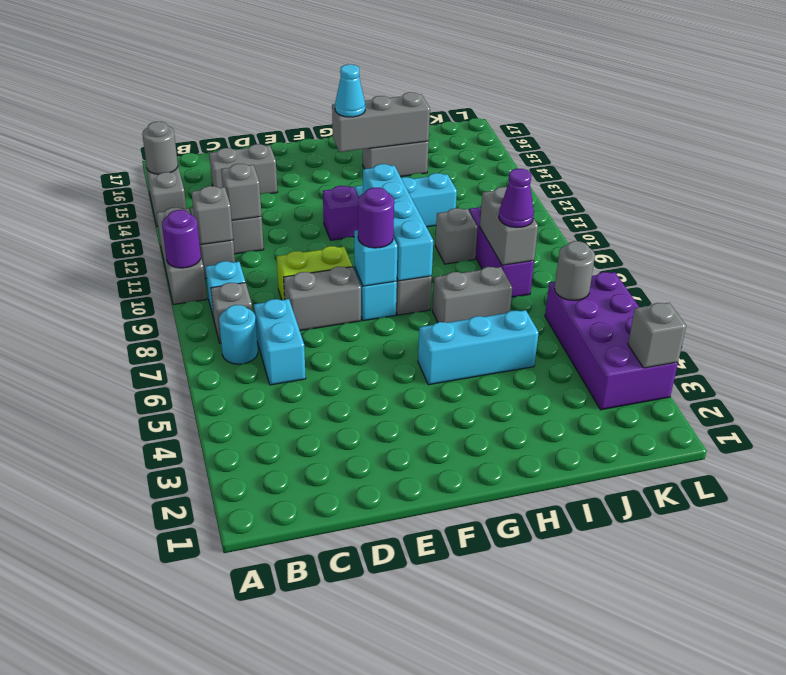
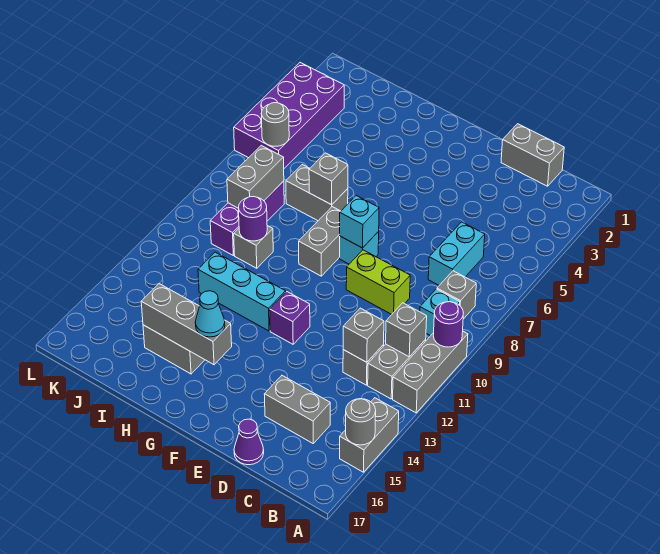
cyan 1x1 round brick [219,305,258,364] -> none
grey 1x2 brick [284,267,361,331] -> grey 1x2 brick moved to [501,124,564,186]
purple 1x1 round brick [358,188,394,248] -> purple 1x1 round brick moved to [239,196,267,241]
cyan 1x3 brick [418,310,539,385] -> none
cyan 1x4 brick [363,164,433,281] -> none
purple 1x1 cone [499,169,534,228] -> purple 1x1 cone moved to [234,419,264,465]
grey 1x1 brick [628,303,686,368] -> grey 1x1 brick moved to [309,153,348,205]

